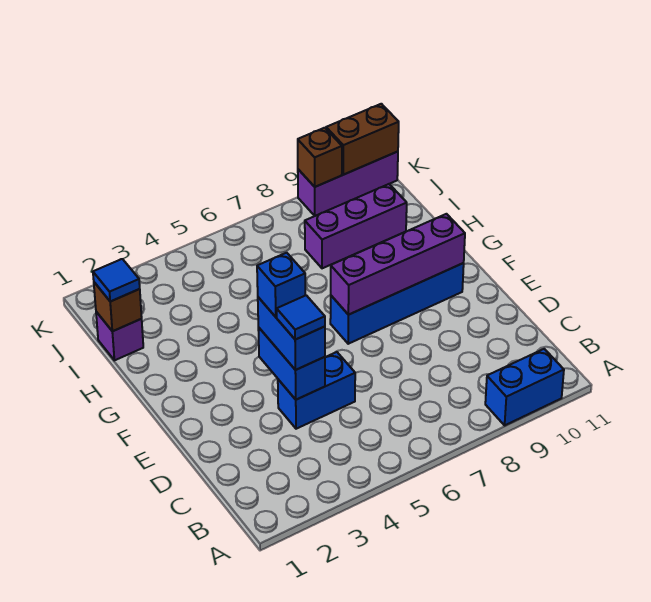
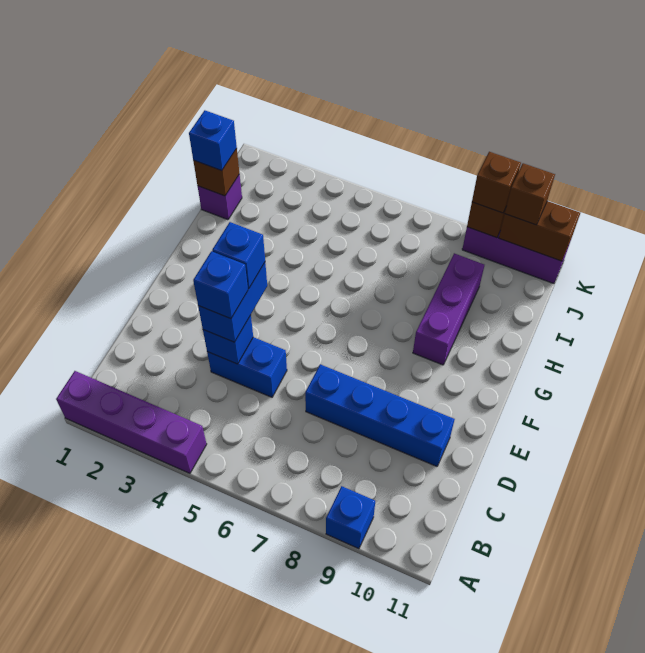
blue 1x2 brick [485,349,564,425] -> blue 1x1 brick [326,486,375,549]
blue 1x2 brick [258,327,325,400] -> blue 1x1 brick [203,315,253,364]
blue 1x1 tile [277,295,325,340] -> blue 1x1 brick [193,251,248,319]
blue 1x4 brick [330,263,464,344] -> blue 1x4 brick moved to [305,364,455,466]
purple 1x4 brick [331,214,465,315] -> purple 1x4 brick moved to [56,371,207,473]
blue 1x1 tile [93,259,140,301] -> blue 1x1 brick [189,110,237,171]
purple 1x3 brick [305,184,407,268] -> purple 1x3 brick turned to [413,253,484,365]
none -> brown 1x1 brick [472,152,521,213]
none -> brown 1x1 brick [505,163,555,225]

